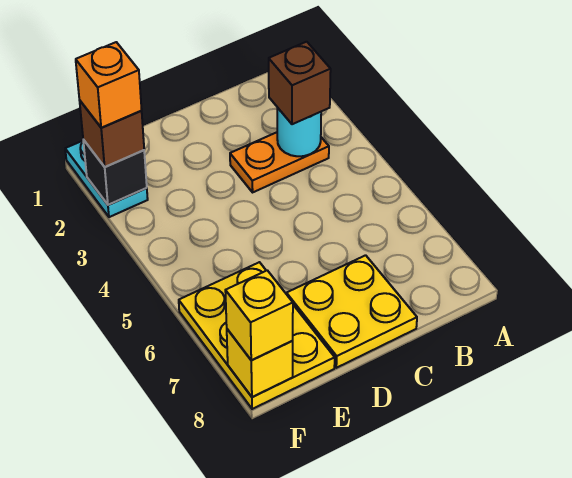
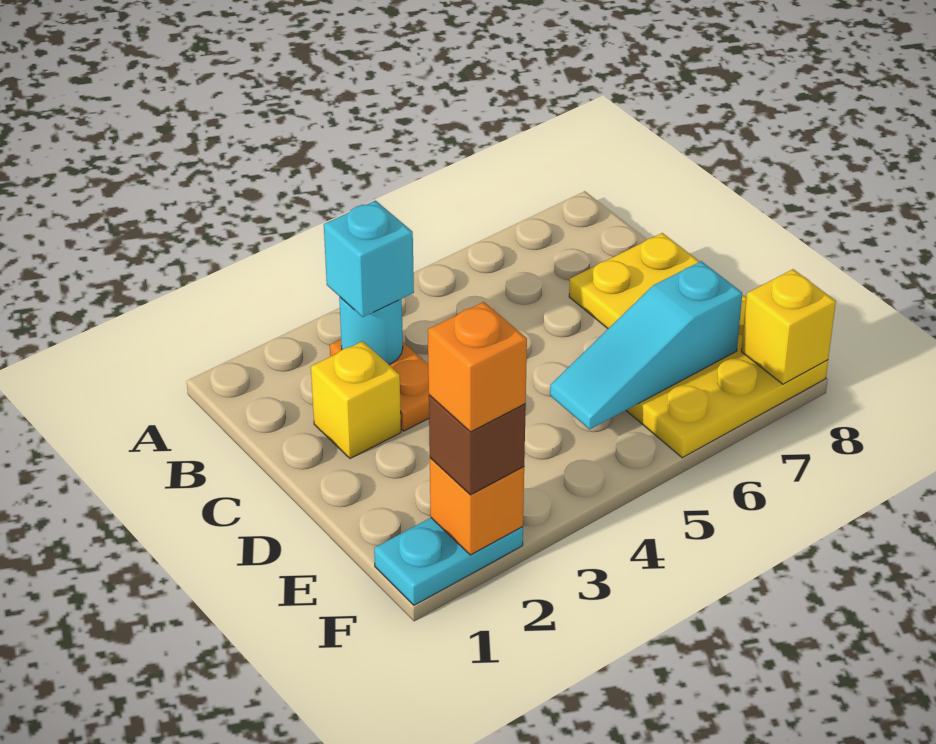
brown 1x1 brick [269,42,331,124] -> cyan 1x1 brick [324,201,414,317]
none -> cyan 1x3 slope [550,261,742,429]
black 1x1 brick [83,140,147,205] -> orange 1x1 brick [430,458,524,555]
yellow 1x1 brick [225,270,293,360] -> yellow 1x1 brick moved to [311,341,401,458]

